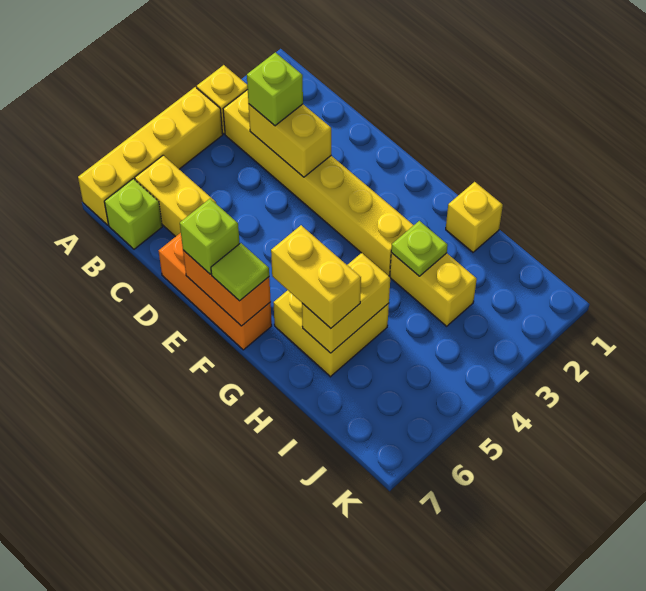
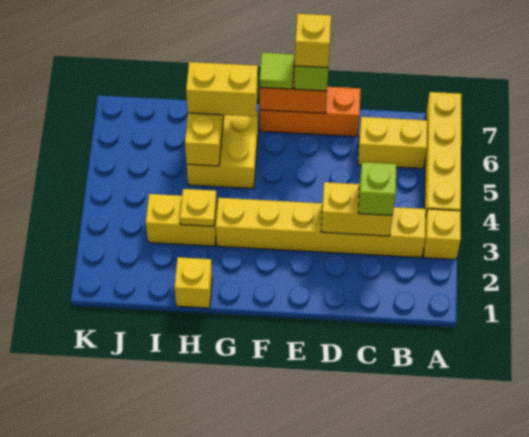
lime 1x1 brick [104,179,162,249] -> none
none -> yellow 1x1 brick [295,14,331,68]
lime 1x1 plate [391,221,448,276] -> yellow 1x1 plate [180,189,217,226]

